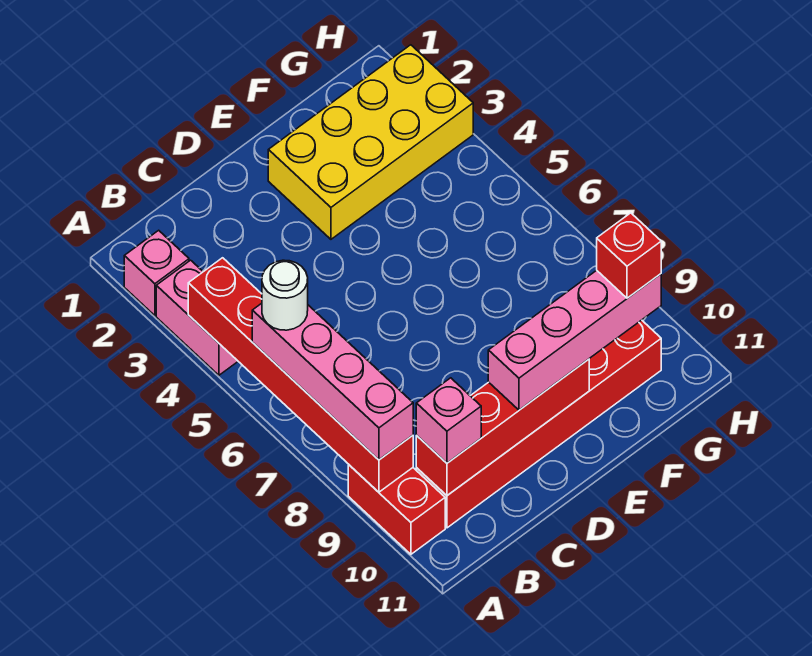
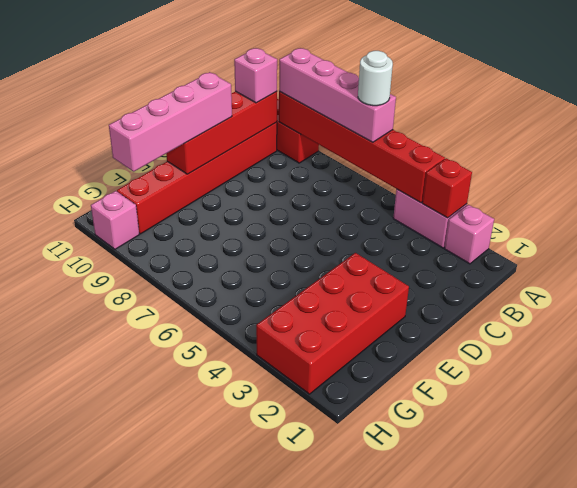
yellow 2x4 brick [268,45,473,239] -> red 2x4 brick [256,253,409,394]
red 1x1 brick [597,213,661,298] -> red 1x1 brick moved to [422,158,472,218]
none -> pink 1x1 brick [91,191,139,249]

